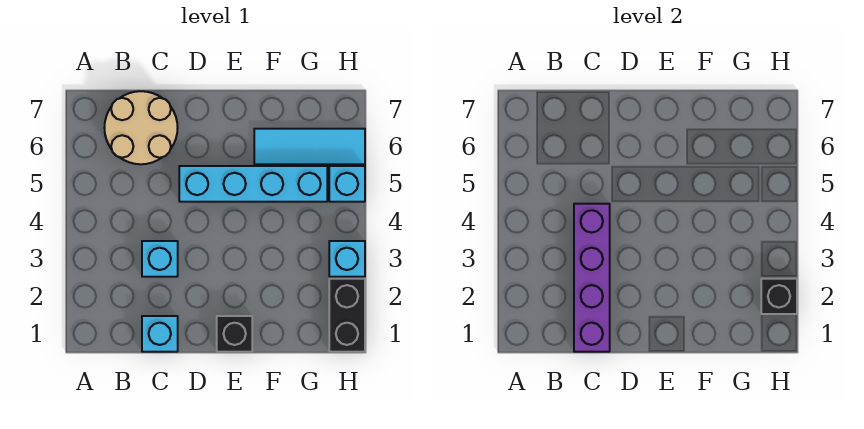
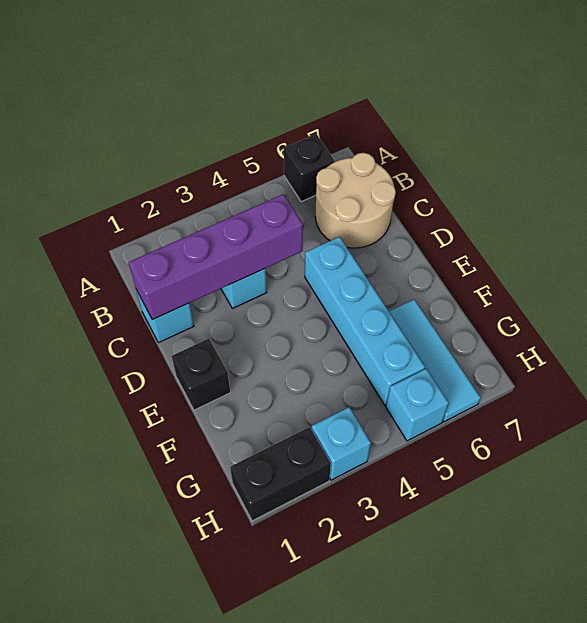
black 1x1 brick [761,279,797,314] -> black 1x1 brick moved to [284,134,334,202]

